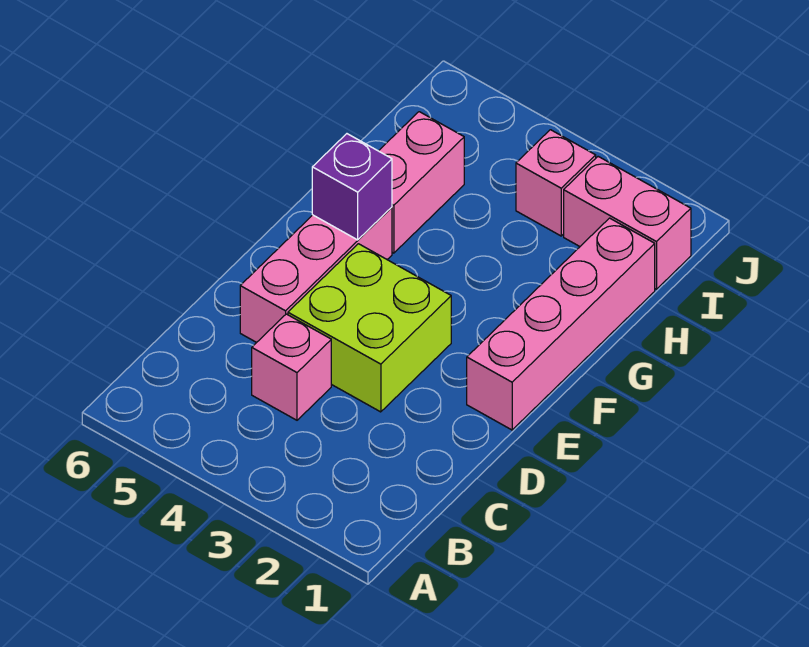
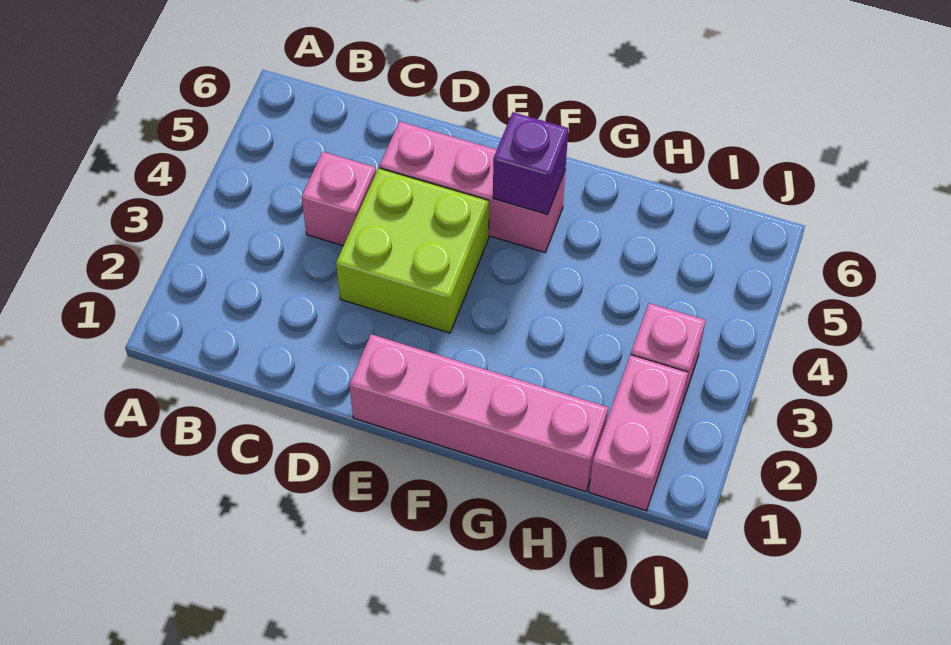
pink 1x2 brick [379,112,464,253] -> none

